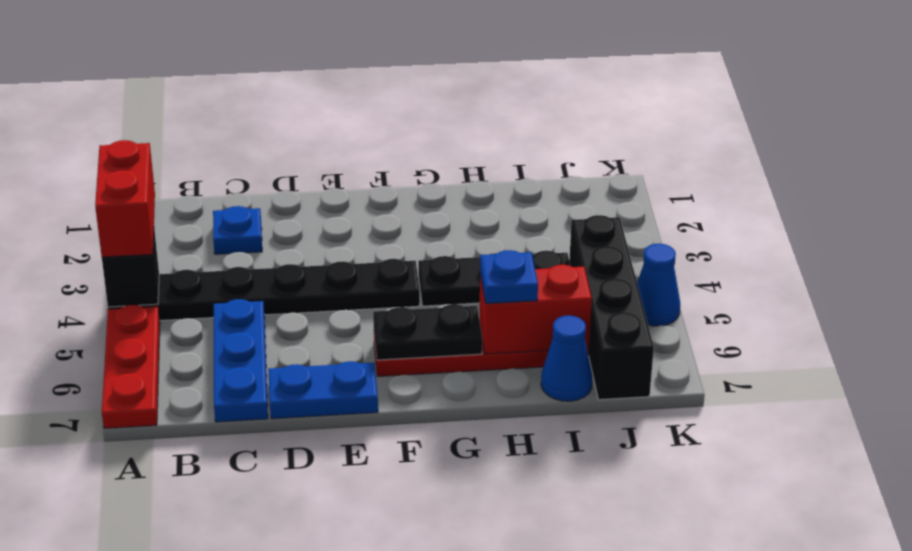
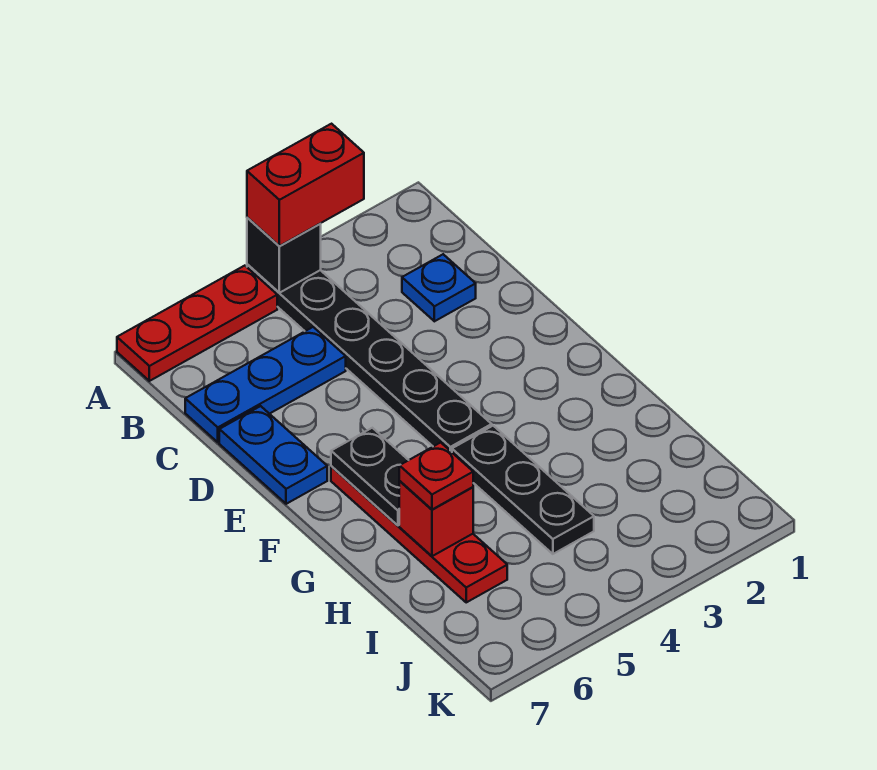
red 1x2 brick [479,265,592,354] -> red 1x1 brick [399,481,473,556]
blue 1x1 plate [480,250,538,304] -> red 1x1 plate [399,442,473,509]
blue 1x1 cone [541,316,593,401] -> none
black 1x4 brick [569,215,654,400] -> none
blue 1x1 cone [637,244,680,326] -> none

